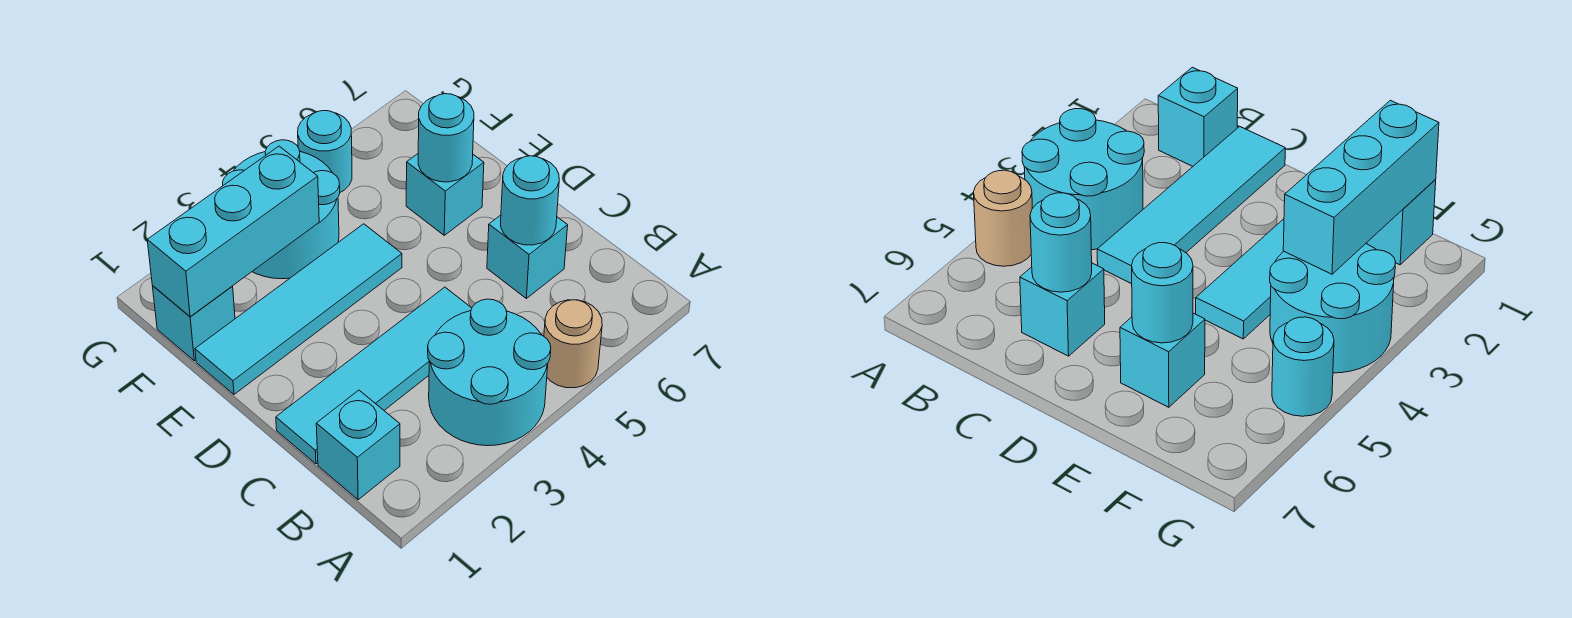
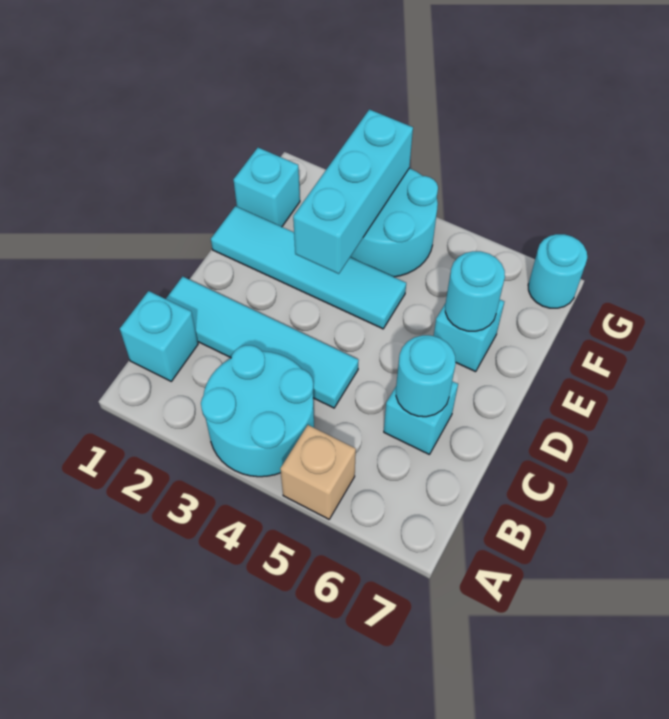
tan 1x1 round brick [544,300,602,388] -> tan 1x1 brick [280,425,356,519]
cyan 1x3 brick [147,146,319,317] -> cyan 1x3 brick turned to [293,109,413,274]
cyan 1x1 round brick [298,111,352,192] -> cyan 1x1 round brick moved to [528,234,587,308]

